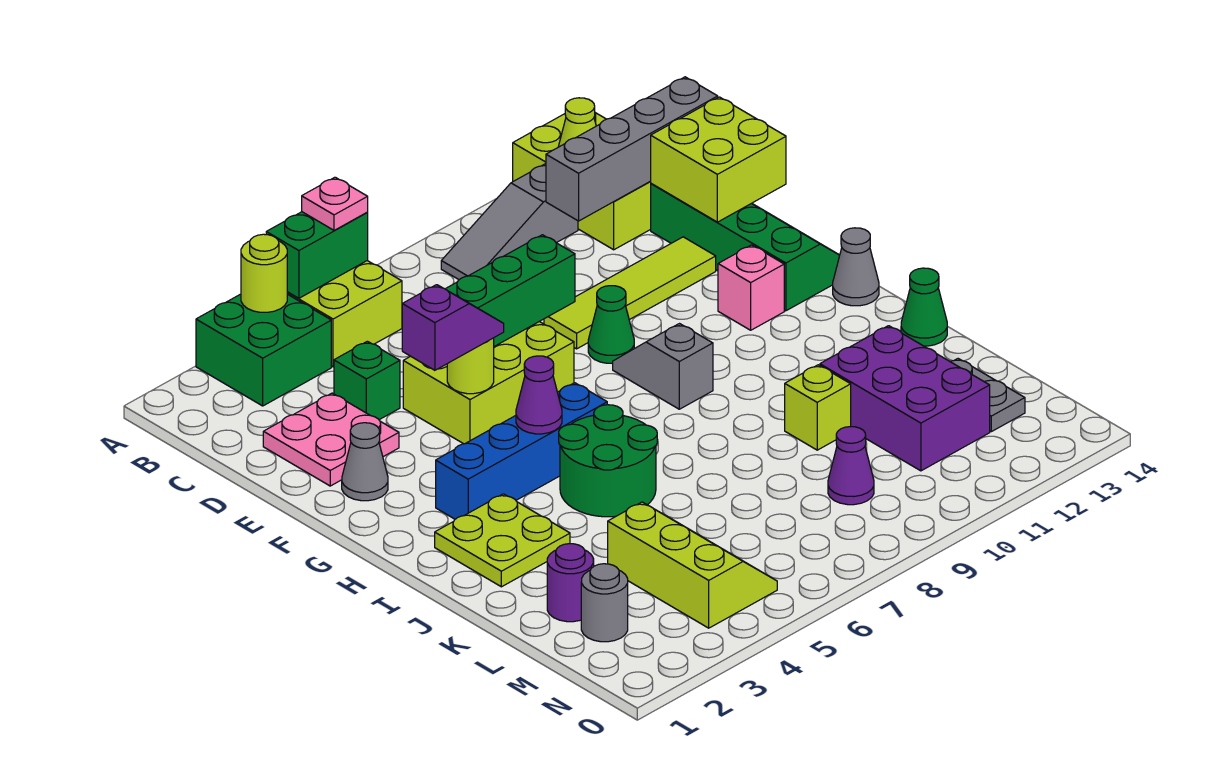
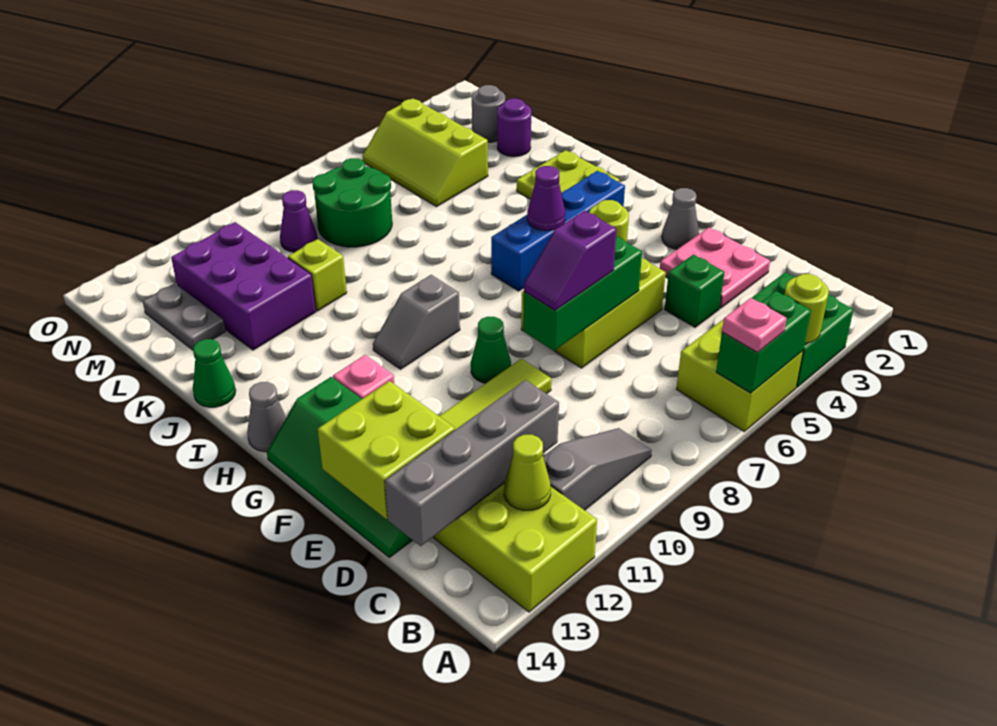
purple 1x2 slope [402,285,504,370] -> purple 1x2 slope moved to [524,211,617,310]
grey 1x2 slope [613,324,713,409] -> grey 1x2 slope turned to [373,275,460,369]
green 2x2 round brick [559,405,657,517] -> green 2x2 round brick moved to [312,158,392,247]

